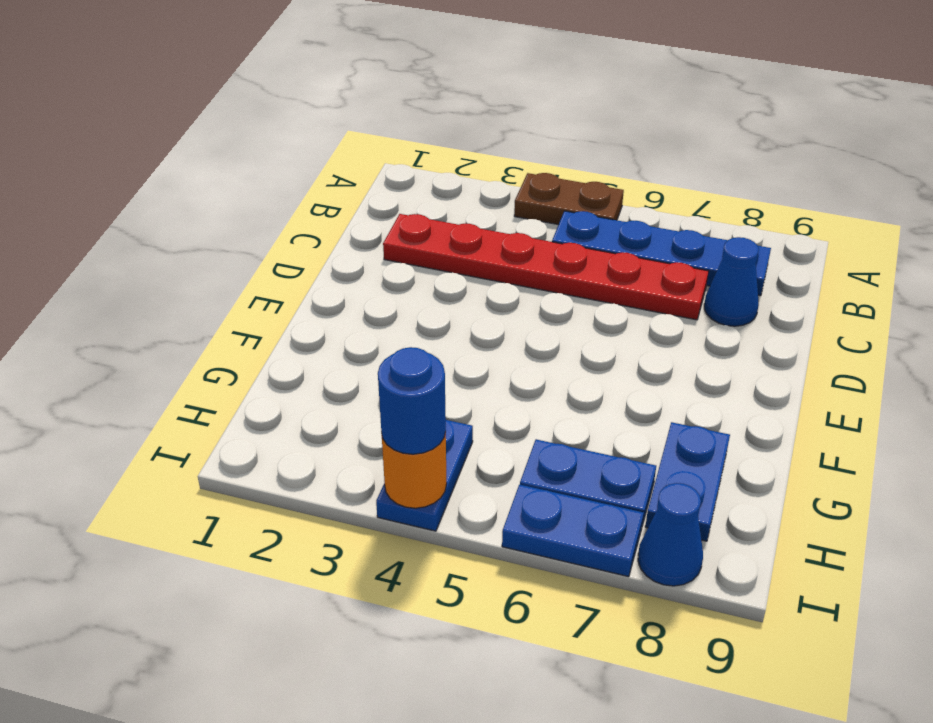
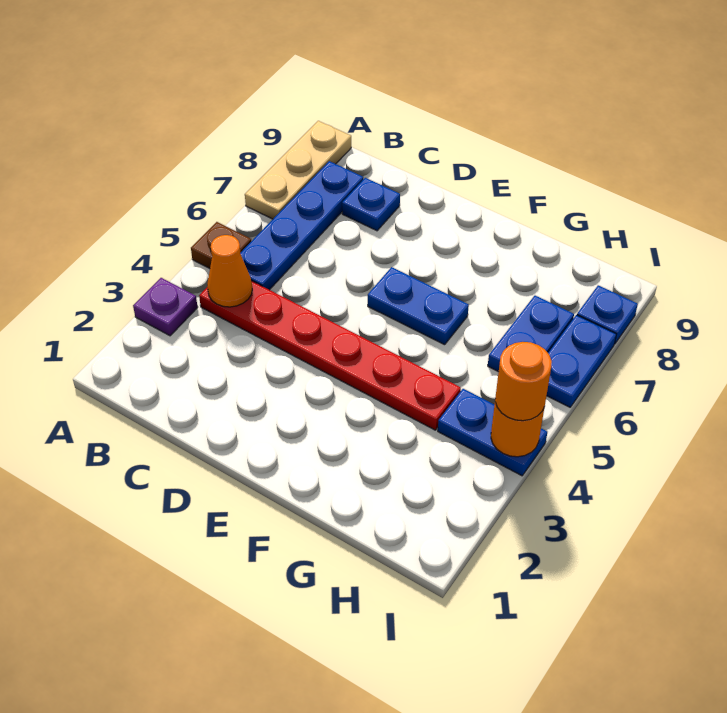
none -> purple 1x1 plate [133,278,198,336]
brown 1x2 plate [514,173,624,225] -> brown 1x1 plate [191,222,251,269]
none -> tan 1x3 plate [245,121,351,219]
none -> orange 1x1 cone [207,235,252,307]
red 1x6 plate [383,214,709,320] -> red 1x6 plate turned to [199,281,461,430]
blue 1x1 cone [704,237,759,326] -> blue 1x1 plate [342,178,400,231]
blue 1x2 plate [645,422,730,541] -> blue 1x2 plate moved to [368,267,469,345]
blue 1x1 round brick [378,347,446,454] -> orange 1x1 round brick [495,342,552,421]
blue 1x1 cone [638,483,703,586] -> blue 1x1 plate [577,285,638,344]

